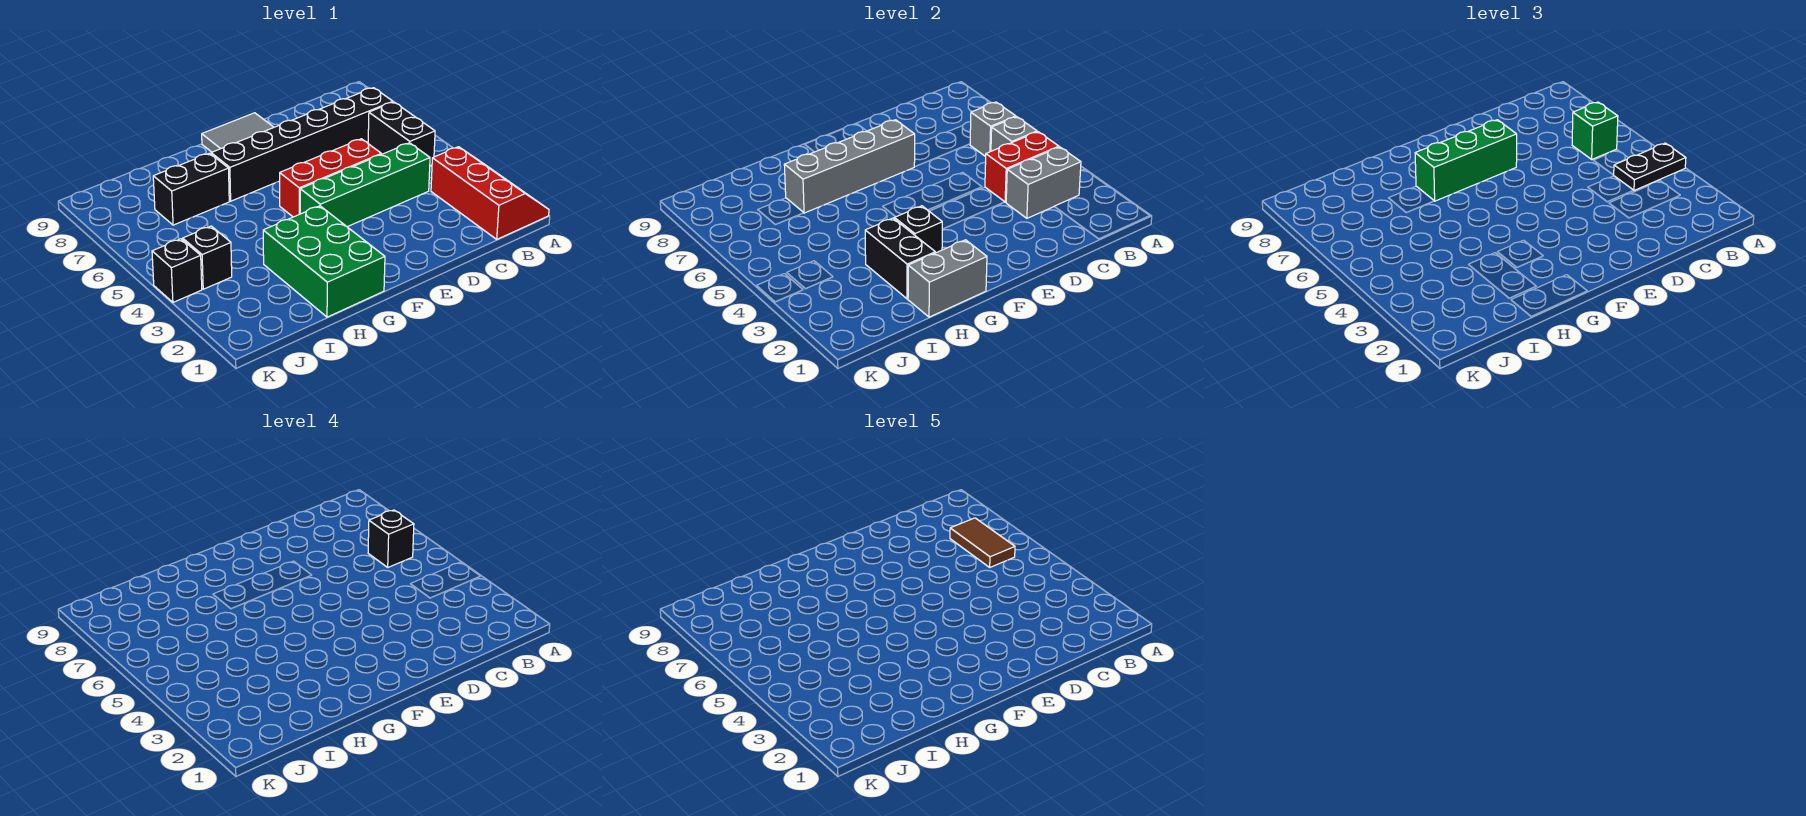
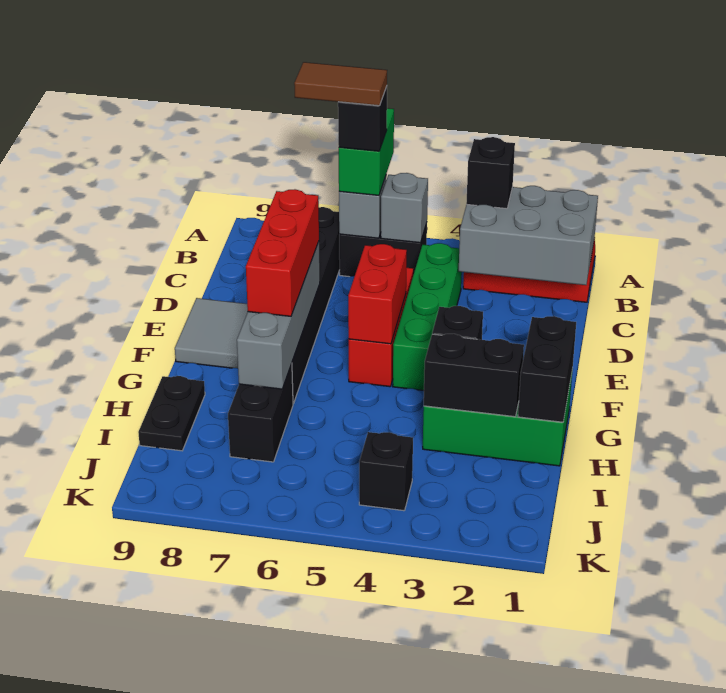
black 1x2 plate [1614,143,1686,190] -> black 1x2 plate moved to [138,376,205,451]
grey 1x2 brick [1006,147,1081,218] -> grey 2x3 brick [459,186,598,285]
red 1x2 brick [985,132,1059,202] -> red 1x2 brick moved to [348,244,407,344]
green 1x1 brick [1572,102,1618,159] -> green 1x2 brick [339,108,394,195]
green 1x3 brick [1415,120,1517,201] -> red 1x3 brick [246,189,319,316]
grey 1x2 brick [908,240,987,317] -> black 1x2 brick [518,316,576,422]
black 1x1 brick [152,239,202,302] -> black 1x1 brick moved to [466,137,515,209]

